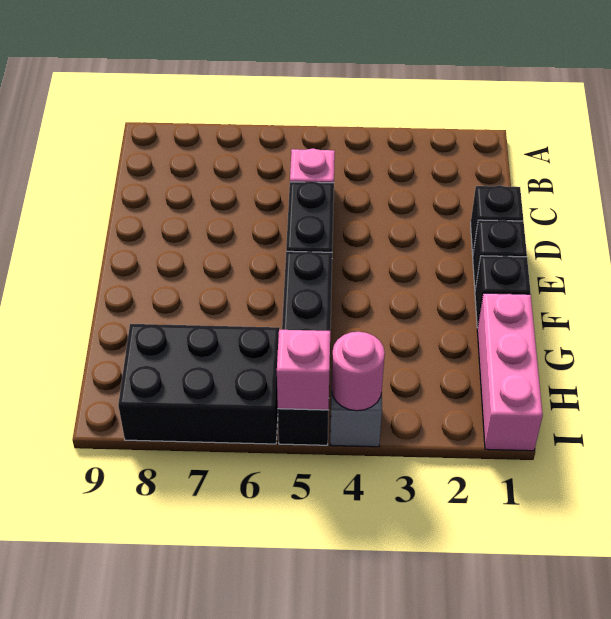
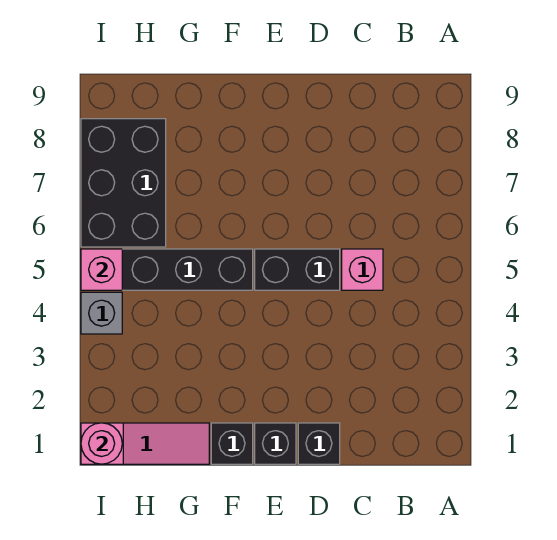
pink 1x3 brick [477,293,543,451] -> pink 1x3 slope [81,423,209,464]
pink 1x1 round brick [332,332,385,411] -> pink 1x1 round brick moved to [81,423,122,464]

